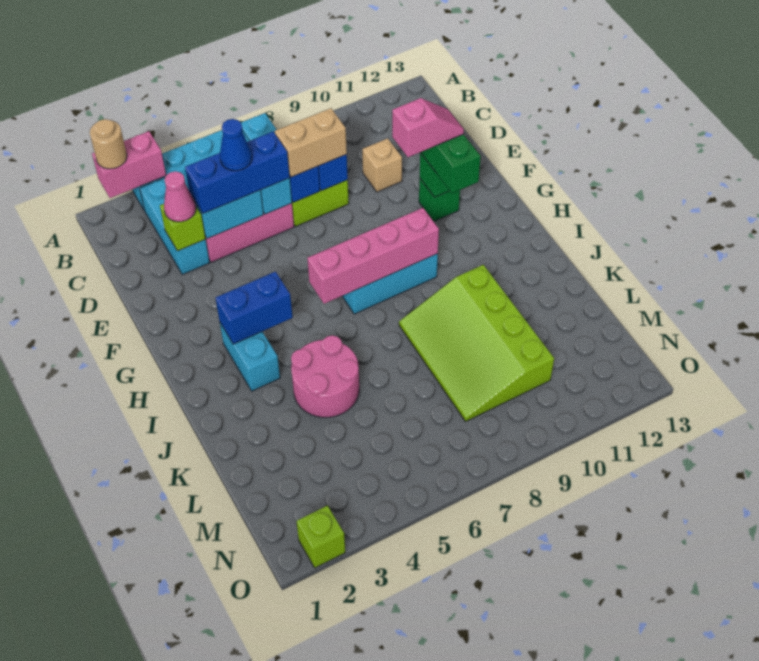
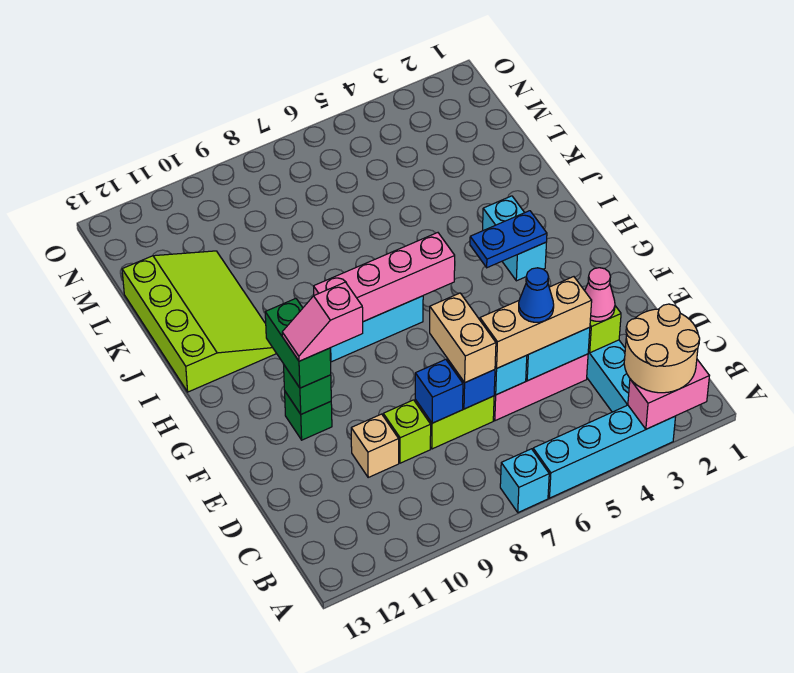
tan 1x1 round brick [90,119,127,169] -> tan 2x2 round brick [624,304,700,393]
blue 1x3 brick [185,132,290,213] -> tan 1x3 brick [480,277,592,368]
tan 1x2 brick [275,108,347,177] -> tan 1x2 brick turned to [430,293,496,382]
blue 1x2 brick [216,272,293,344] -> blue 1x2 plate [470,211,547,268]
pink 2x2 round brick [291,335,359,417] -> none
lime 3x4 slope [399,265,554,421] -> lime 3x4 slope moved to [122,251,277,392]
lime 1x1 brick [297,506,345,568] -> lime 1x1 brick moved to [383,400,431,463]

